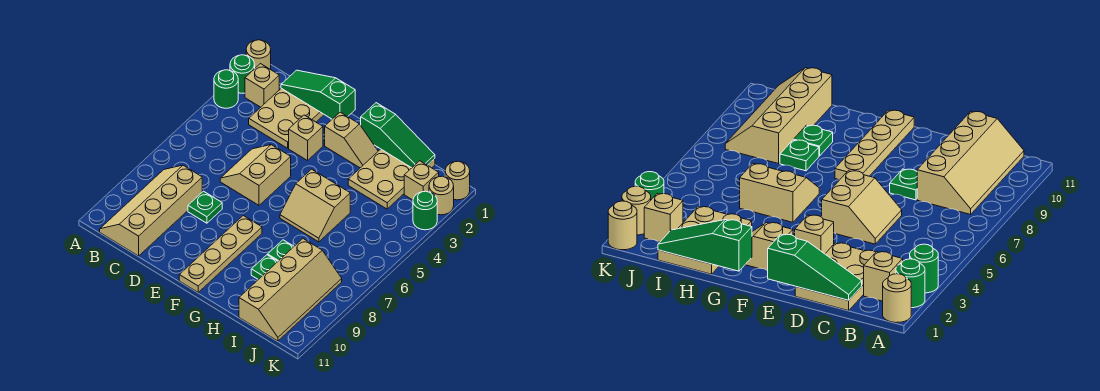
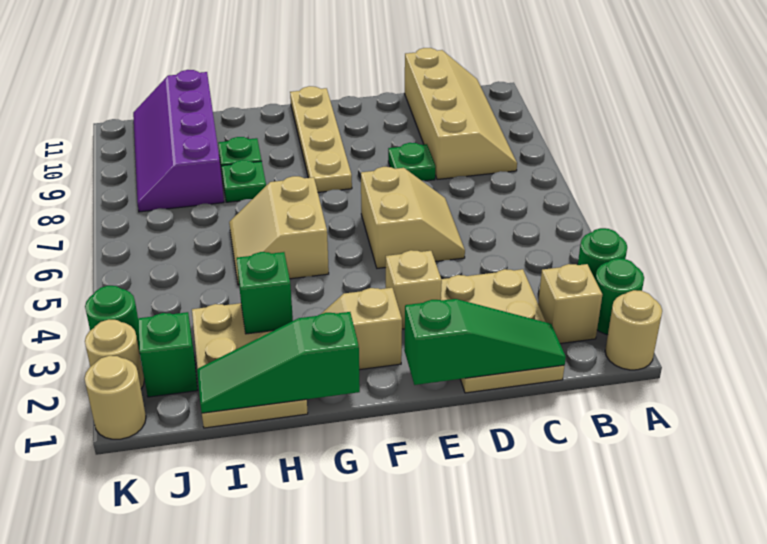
tan 2x2 slope [280,169,350,242] -> tan 2x2 slope turned to [229,176,329,285]
none -> green 1x1 brick [237,252,293,334]
tan 2x4 slope [239,239,342,341] -> purple 2x4 slope [133,70,224,212]
tan 1x1 brick [404,161,439,200] -> green 1x1 brick [138,312,197,397]

